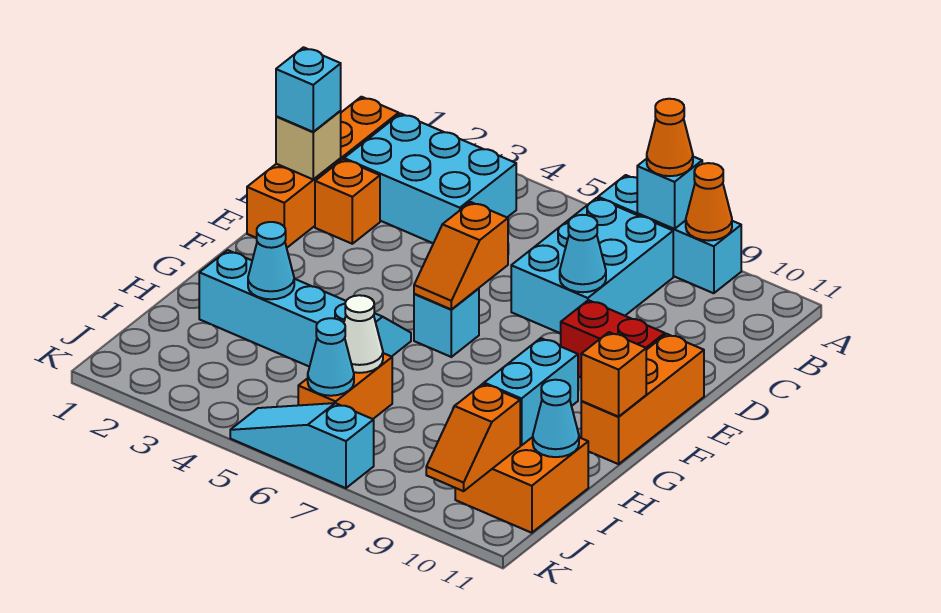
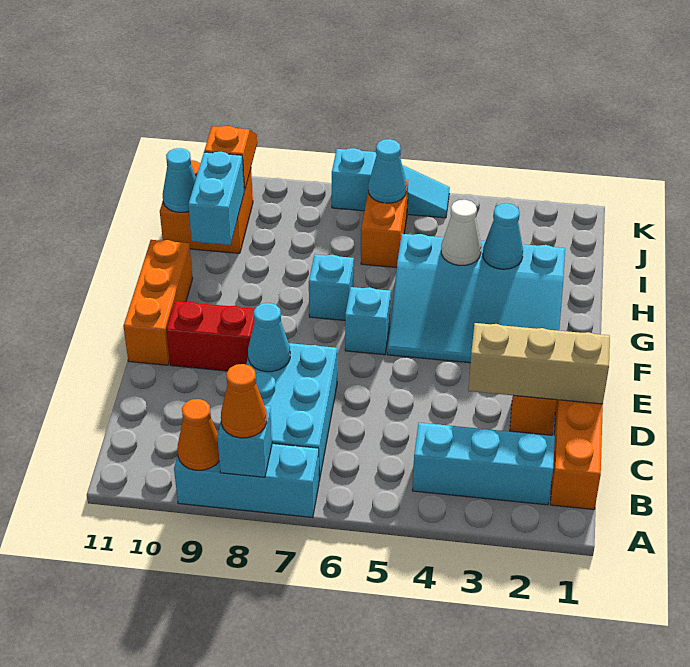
cyan 2x3 brick [344,114,516,243] -> cyan 1x3 brick [412,423,555,505]
tan 1x1 brick [276,111,341,179] -> tan 1x3 brick [468,323,610,404]
cyan 1x1 brick [276,47,341,132] -> cyan 1x1 brick moved to [309,254,354,320]
orange 1x2 slope [414,202,508,309] -> none
cyan 2x4 slope [199,250,411,367] -> cyan 3x4 slope [387,234,565,363]
orange 1x1 brick [581,332,646,417] -> none
white 1x1 cone [344,295,383,373] -> white 1x1 cone moved to [441,200,481,265]

